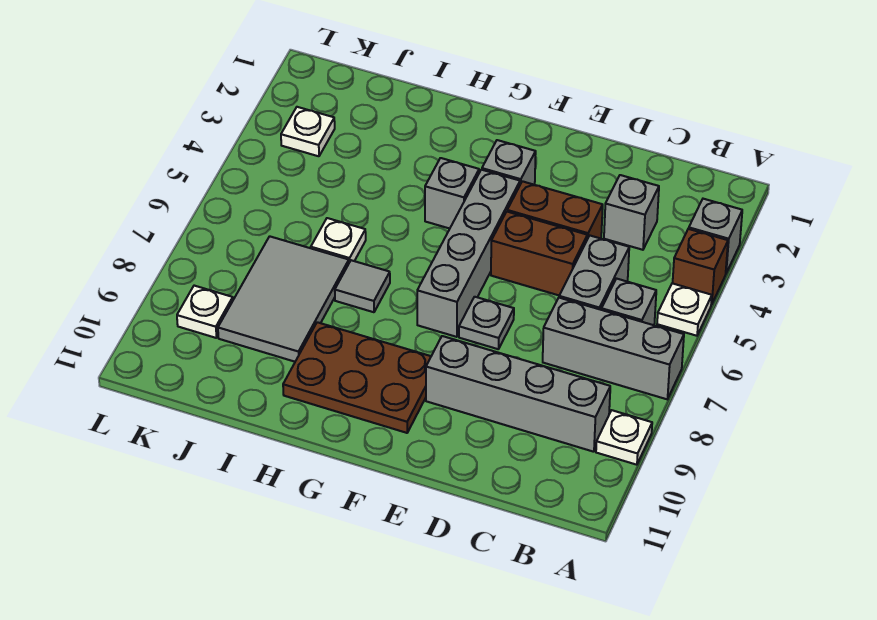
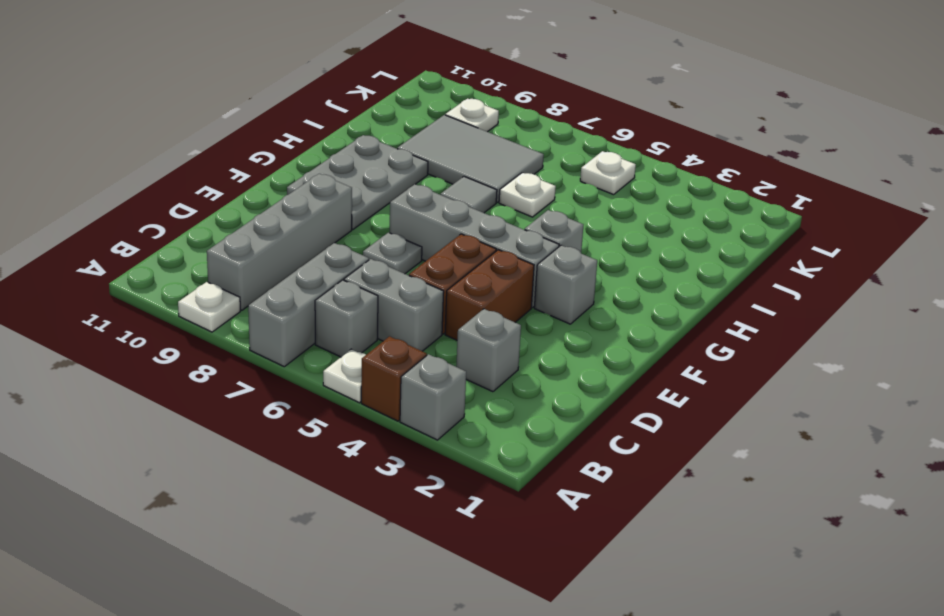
brown 2x3 plate [283,322,431,433] -> grey 2x3 plate [287,135,428,229]
white 1x1 plate [281,107,335,156] -> white 1x1 plate moved to [580,151,636,195]

